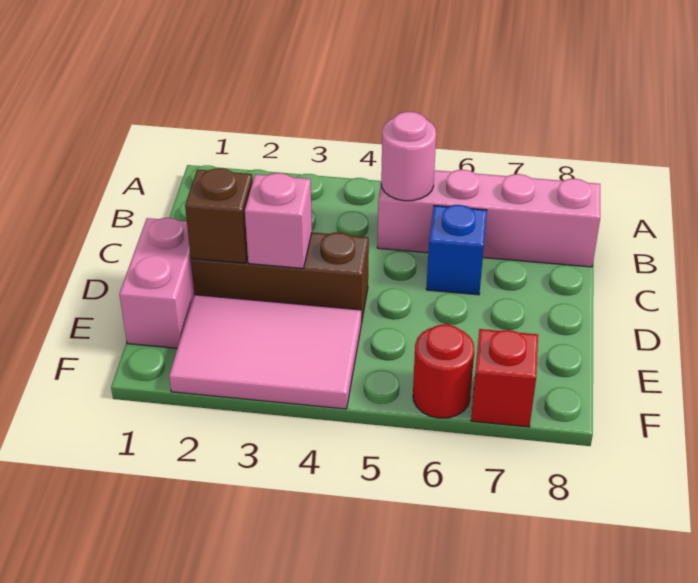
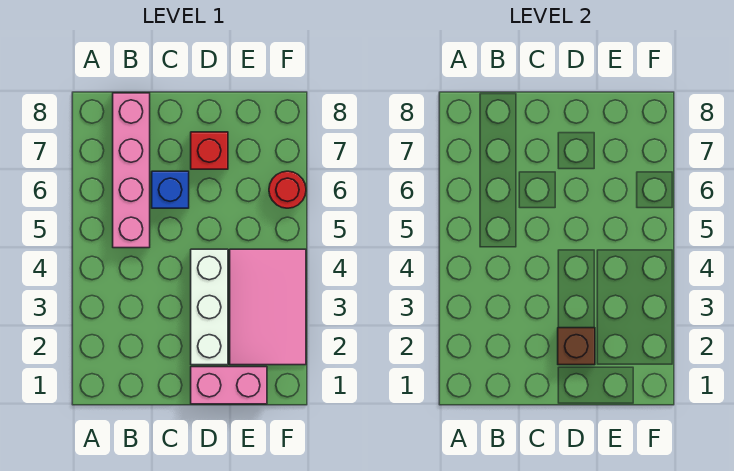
pink 1x1 round brick [381,112,436,201] -> none
brown 1x3 brick [191,232,369,324] -> white 1x3 brick [191,249,228,365]
pink 1x1 brick [245,173,312,268] -> none
red 1x1 brick [471,329,538,427] -> red 1x1 brick moved to [191,132,228,169]

